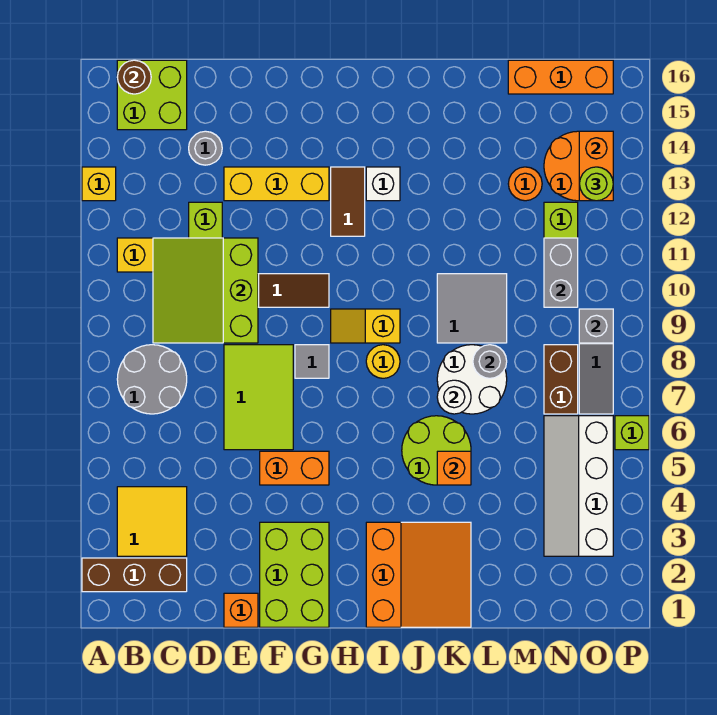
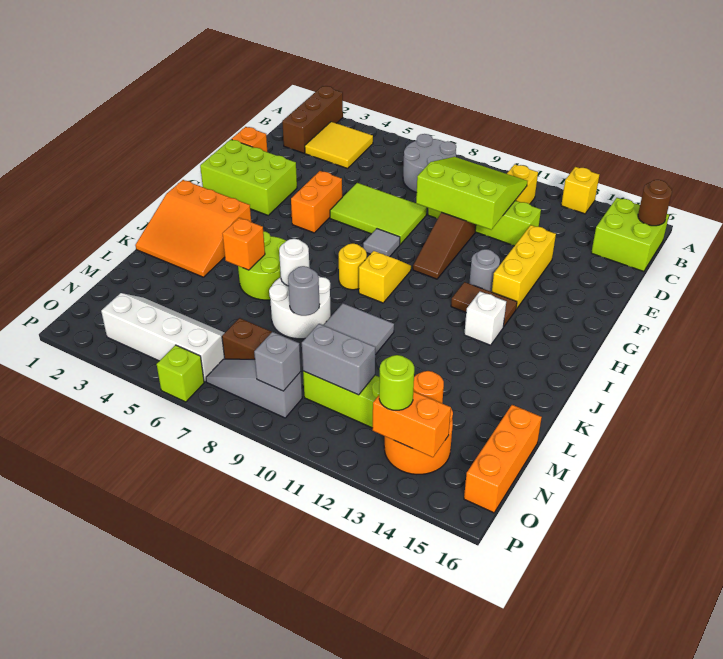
grey 1x1 round brick [189,131,222,165] -> grey 1x1 round brick moved to [469,249,500,292]

